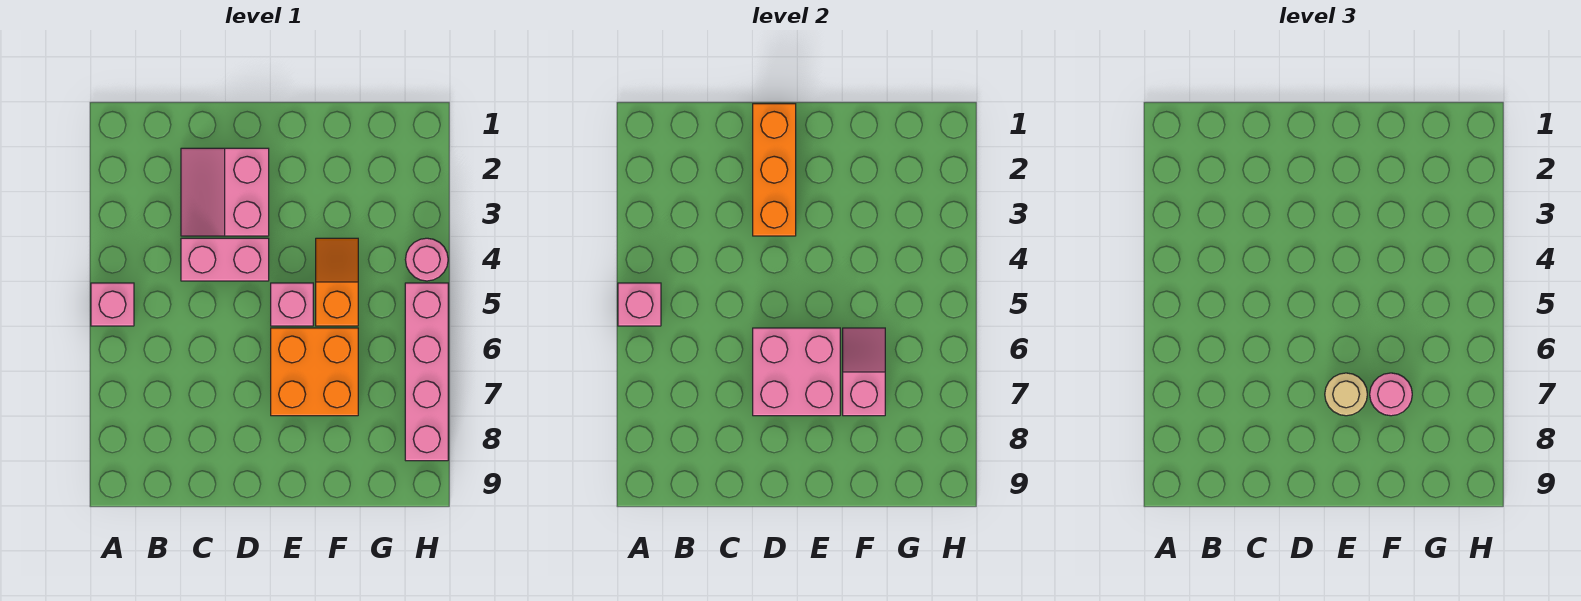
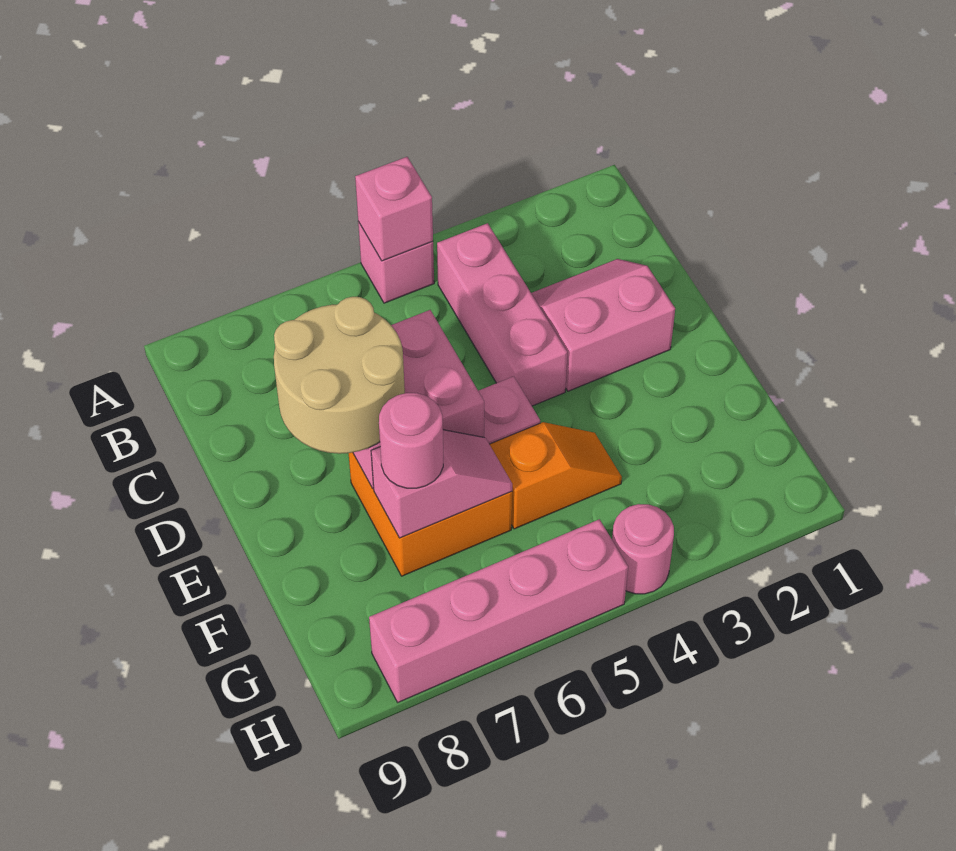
pink 1x2 brick [181,238,269,281] -> pink 1x3 brick [437,223,567,406]
orange 1x3 brick [753,104,796,236] -> none
tan 1x1 round brick [1325,373,1367,416] -> tan 2x2 round brick [274,297,405,454]

